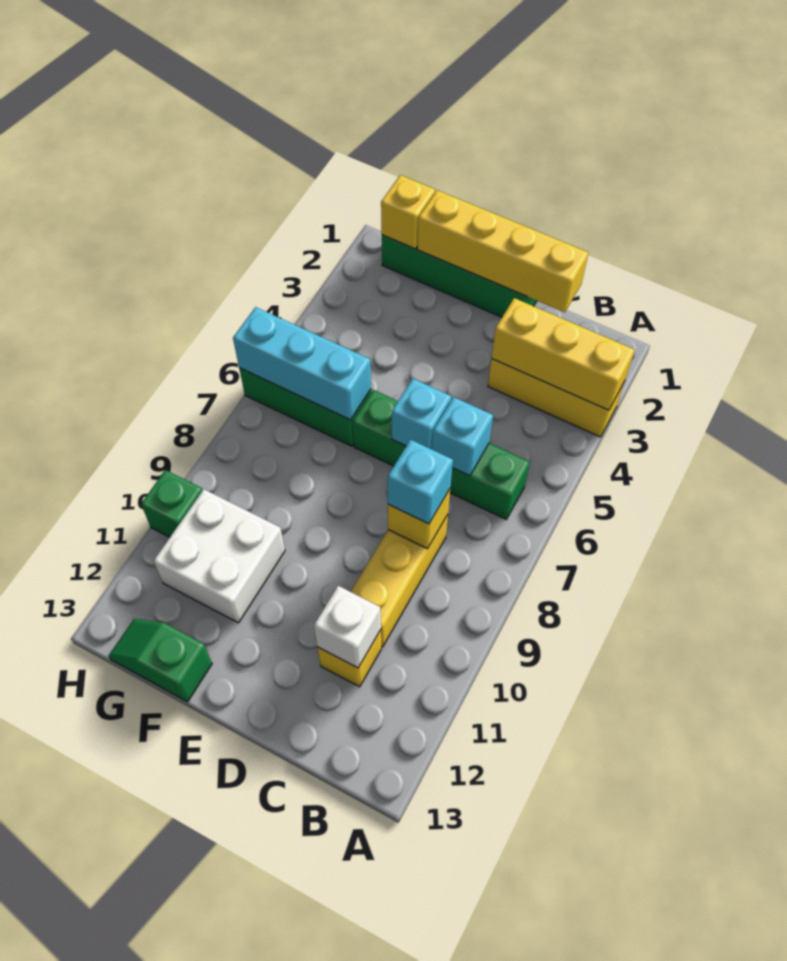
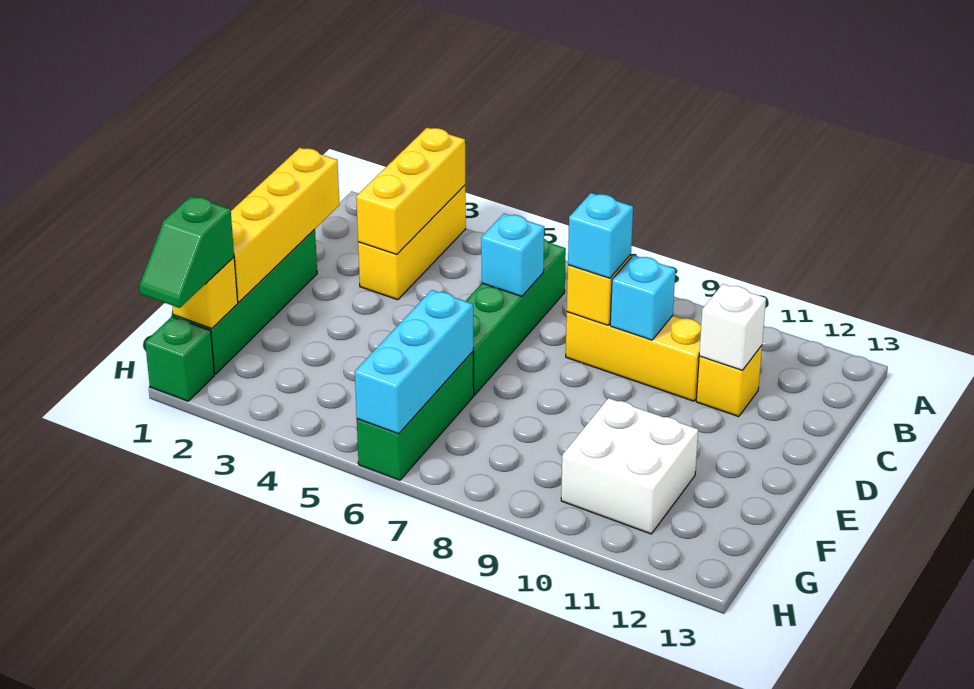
cyan 1x1 brick [392,378,451,449] -> cyan 1x1 brick moved to [610,255,675,340]
green 1x2 slope [109,619,212,702] -> green 1x2 slope moved to [139,196,234,308]
green 1x1 brick [141,470,203,537] -> green 1x1 brick moved to [145,317,214,401]

